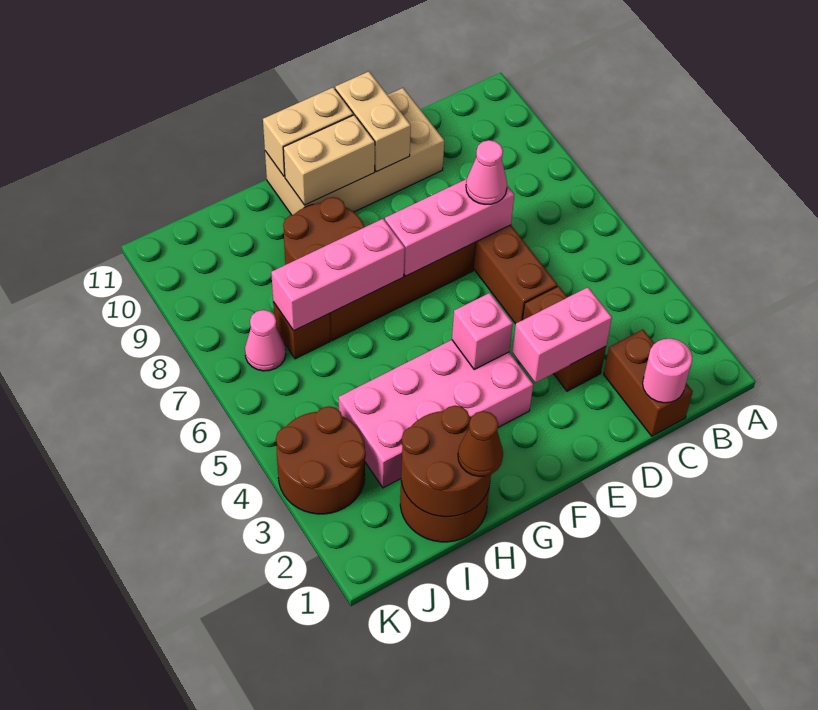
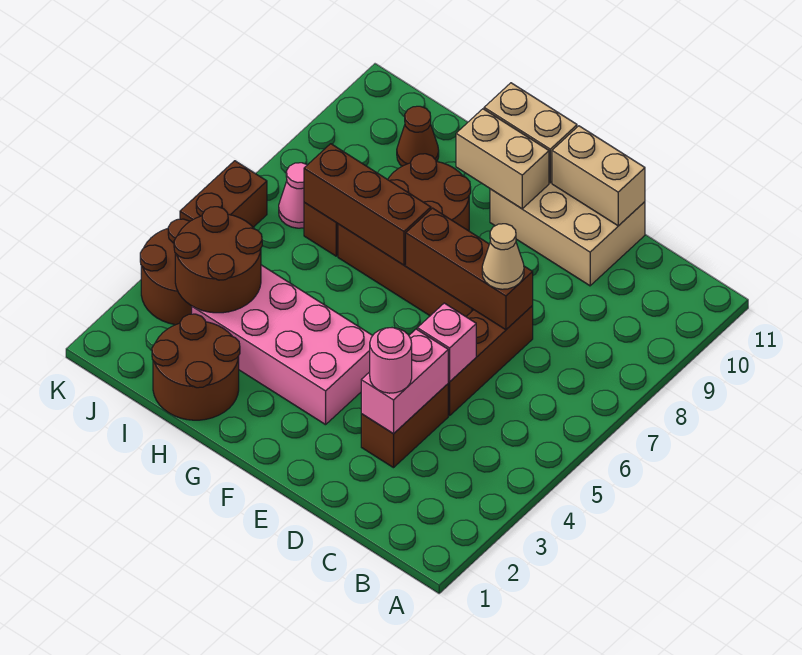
brown 1x2 brick [604,330,693,436] -> brown 1x2 brick moved to [180,161,267,227]
pink 1x1 round brick [643,339,692,403] -> pink 1x1 round brick moved to [370,328,412,393]
pink 1x2 brick [512,287,612,383] -> pink 1x2 brick turned to [361,329,448,434]
pink 1x3 brick [385,179,514,276] -> brown 1x3 brick [406,208,533,330]
pink 1x1 cone [466,140,507,205] -> tan 1x1 cone [482,224,524,289]
tan 2x4 brick [265,88,444,215] -> tan 2x3 brick [490,182,645,286]
tan 1x2 brick [335,71,411,172] -> tan 1x2 brick turned to [552,126,645,226]
pink 1x1 brick [452,293,513,369] -> pink 1x1 brick moved to [417,303,476,382]
pink 1x3 brick [271,219,405,331] -> brown 1x3 brick [304,144,431,265]
brown 2x2 round brick [401,406,491,517] -> brown 2x2 round brick moved to [174,207,262,313]
brown 1x1 cone [458,411,503,476] -> brown 1x1 cone moved to [397,106,439,166]

